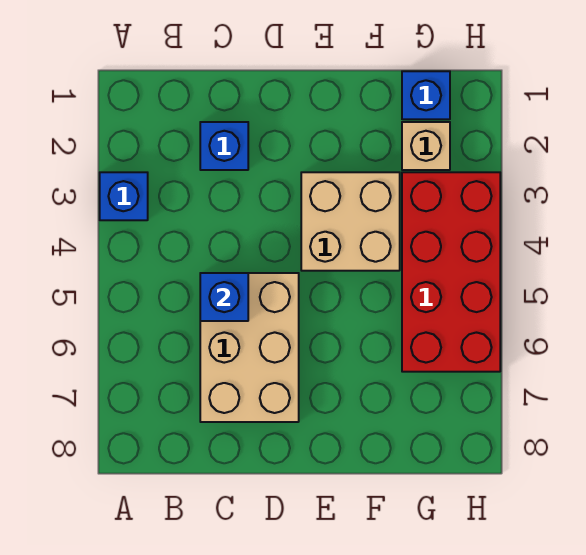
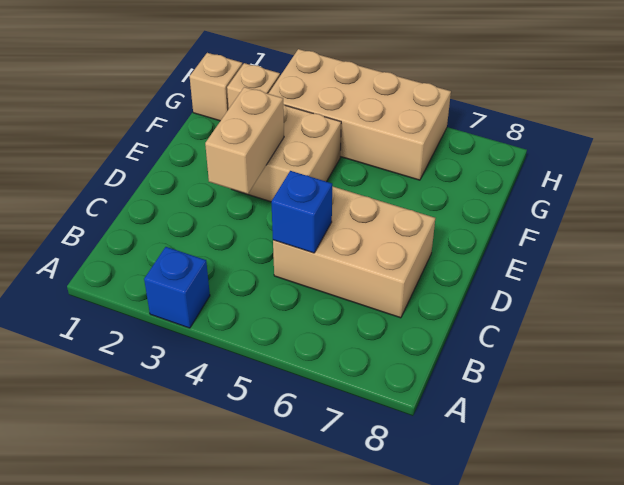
blue 1x1 brick [200,122,248,170] -> none
none -> tan 1x2 brick [205,87,284,194]
blue 1x1 brick [402,71,450,119] -> tan 1x1 brick [190,53,242,121]
red 2x4 brick [402,172,500,372] -> tan 2x4 brick [268,49,451,180]

